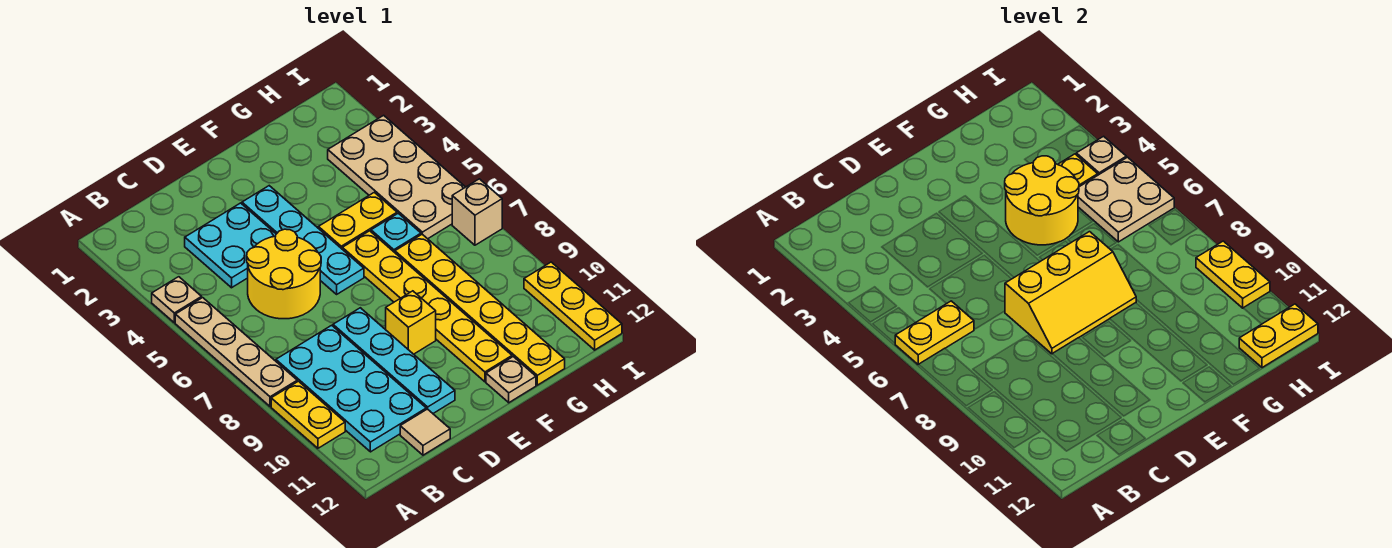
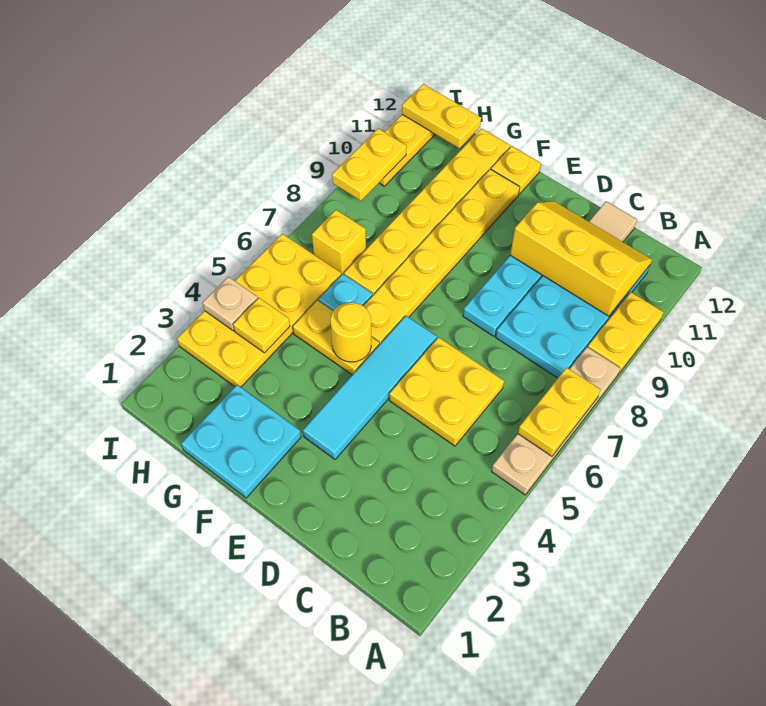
tan 1x1 plate [152,277,202,323] -> none
yellow 1x2 plate [895,301,974,365] -> yellow 1x2 plate turned to [518,368,601,456]
cyan 2x2 plate [185,203,276,288] -> cyan 2x2 plate moved to [181,385,301,498]
yellow 2x2 round brick [247,229,321,319] -> yellow 2x2 plate [389,337,504,446]
yellow 2x3 slope [1005,232,1136,354] -> yellow 2x3 slope moved to [510,201,652,316]
cyan 1x4 plate [242,186,364,294] -> cyan 1x4 tile [303,316,437,459]
yellow 1x1 brick [386,291,436,354] -> yellow 1x1 brick moved to [312,210,366,275]
yellow 2x2 round brick [1005,156,1079,245] -> yellow 1x1 round brick [330,302,371,362]
tan 1x1 plate [486,357,536,403] -> yellow 1x1 plate [491,146,541,194]
tan 2x4 plate [328,115,465,239] -> yellow 2x4 plate [177,234,341,387]
tan 2x2 plate [1078,157,1174,242] -> none
tan 1x1 brick [452,179,502,245] -> none

